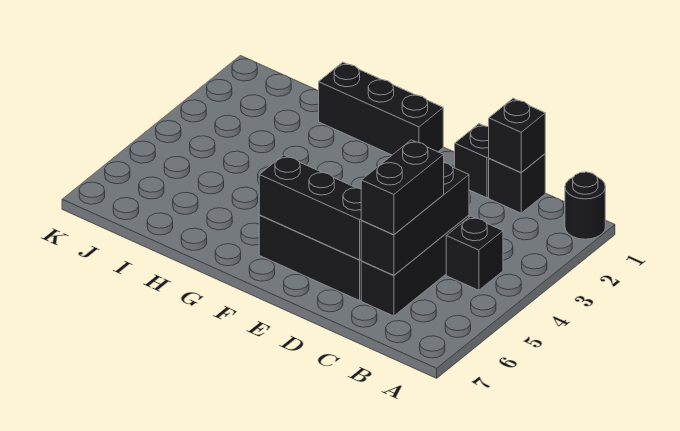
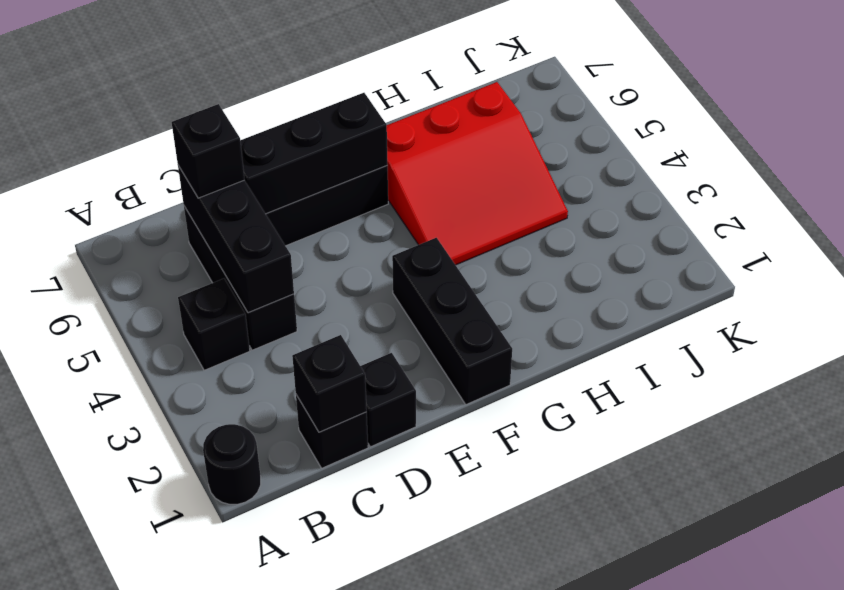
black 1x2 brick [361,140,444,235] -> black 1x1 brick [172,104,245,198]
black 1x3 brick [319,62,443,155] -> black 1x3 brick turned to [392,238,512,404]
none -> red 3x3 slope [387,82,568,265]

